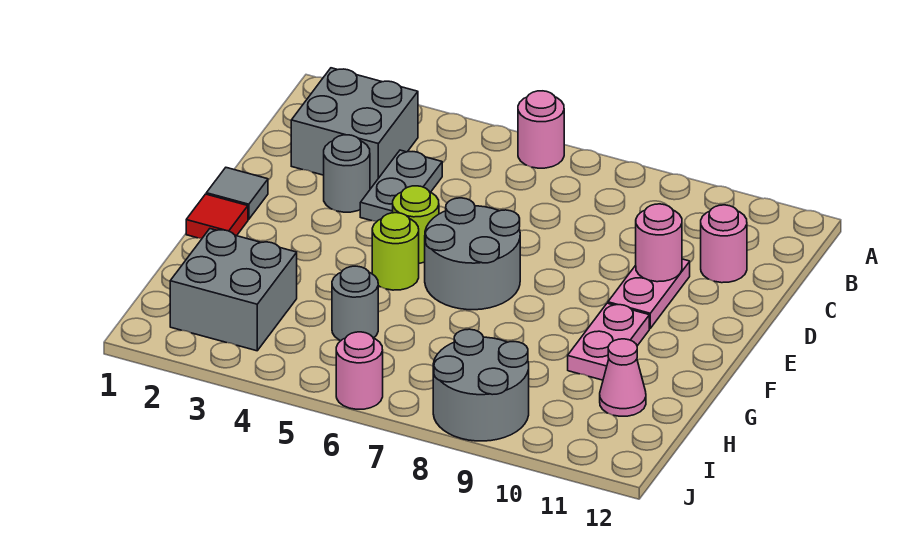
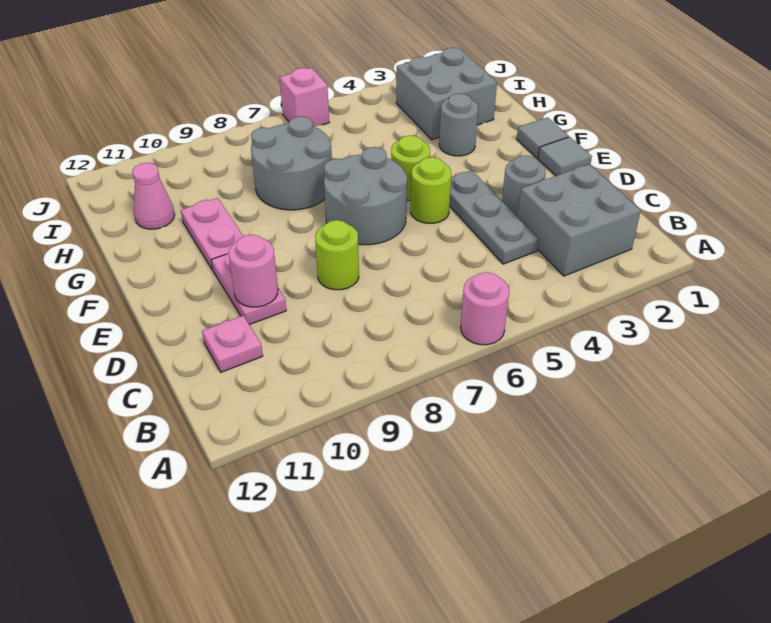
grey 1x2 plate [360,150,442,221] -> grey 1x3 plate [450,170,539,264]
pink 1x1 round brick [701,205,747,283] -> pink 1x1 plate [202,316,263,372]
none -> lime 1x1 round brick [315,220,359,290]
red 1x1 tile [186,194,248,238] -> grey 1x1 tile [517,117,569,158]
grey 1x1 round brick [332,266,378,341] -> grey 1x1 round brick moved to [439,93,478,156]
grey 2x2 round brick [433,329,529,441] -> grey 2x2 round brick moved to [251,116,332,210]
pink 1x1 round brick [336,332,383,409] -> pink 1x1 brick [280,68,329,127]

